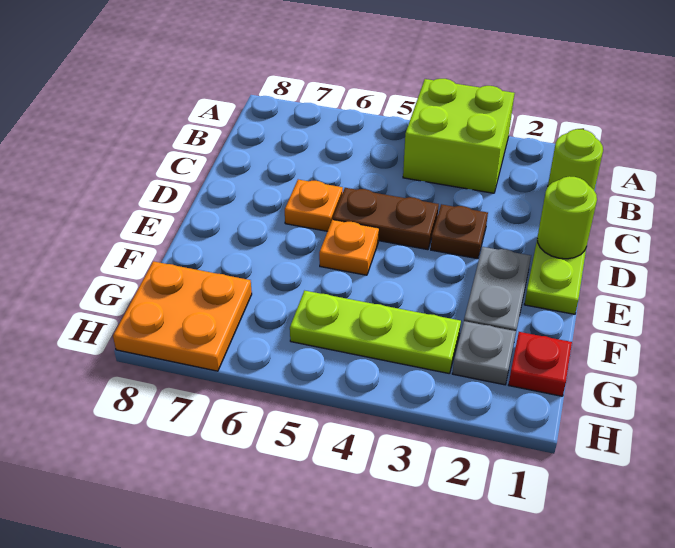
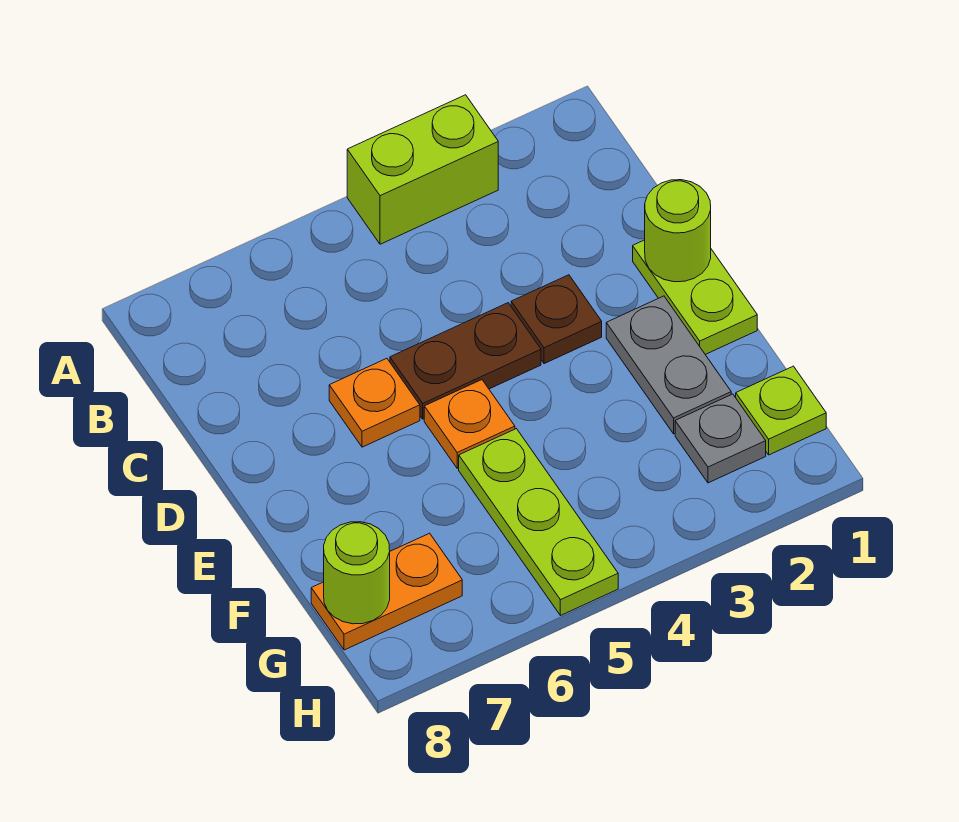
lime 2x2 brick [403,79,515,193] -> lime 1x2 brick [347,95,498,244]
lime 1x1 round brick [548,129,603,190] -> lime 1x1 round brick moved to [324,522,390,624]
red 1x1 plate [509,332,572,396] -> lime 1x1 plate [736,366,826,455]
lime 1x3 plate [290,291,461,374] -> lime 1x3 plate turned to [459,429,618,616]
orange 2x2 plate [113,261,252,371] -> orange 1x2 plate [311,533,462,650]

